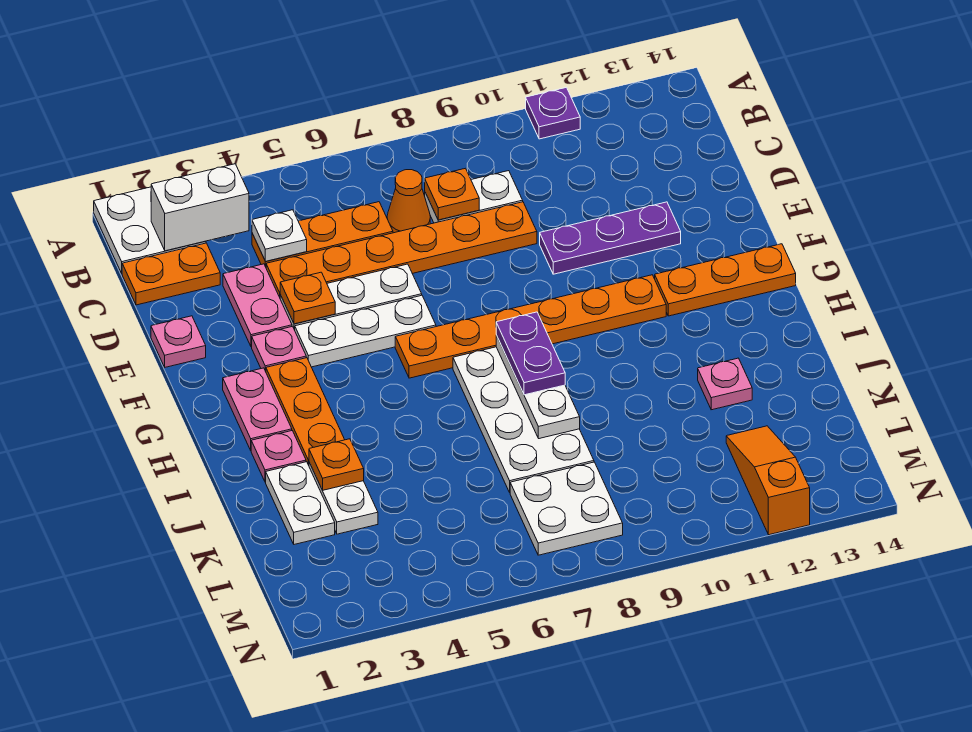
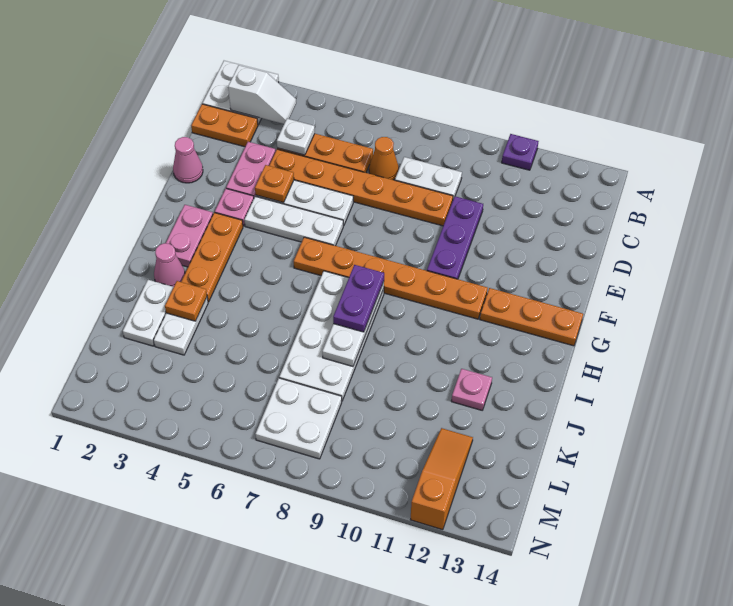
white 1x2 brick [151,164,249,251] -> white 1x2 slope [228,65,296,124]
orange 1x1 plate [425,168,479,220] -> none
pink 1x1 plate [151,316,206,367] -> pink 1x1 cone [173,137,203,183]
purple 1x3 plate [540,202,681,274] -> purple 1x3 plate turned to [427,196,483,279]
pink 1x1 plate [251,431,306,482] -> pink 1x1 cone [154,243,185,287]

